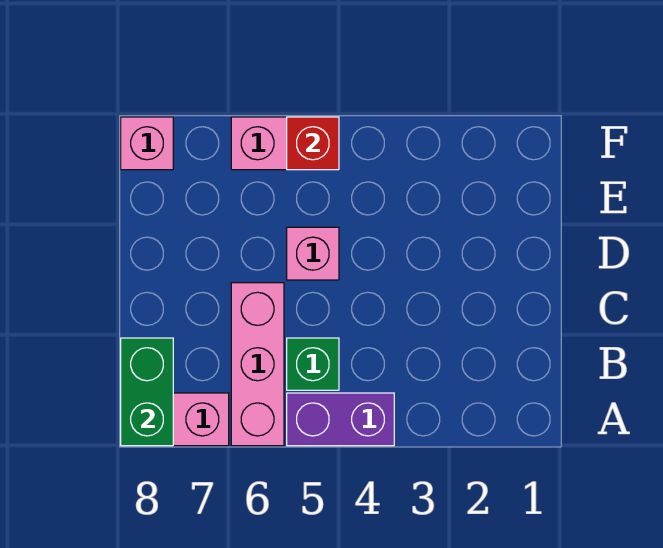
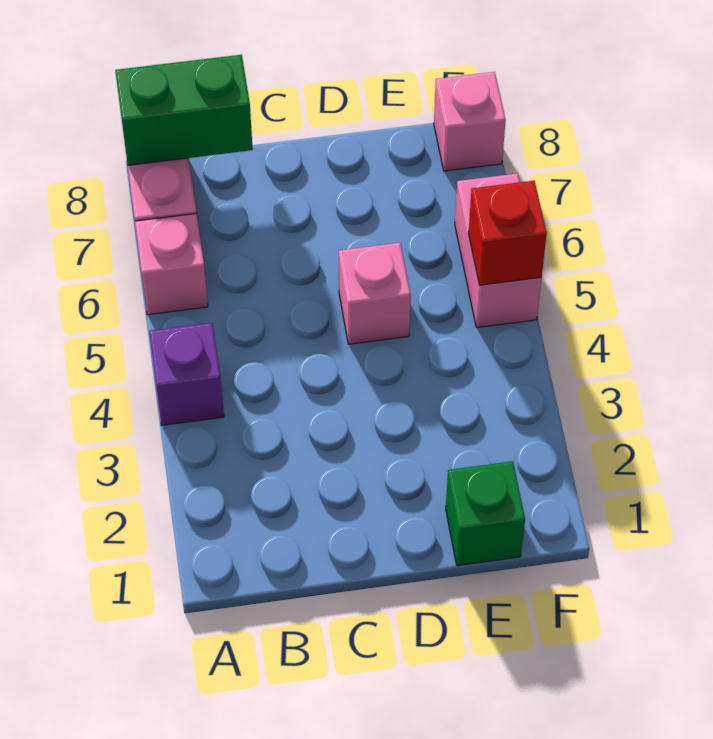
purple 1x2 brick [287,393,394,446] -> purple 1x1 brick [149,323,224,425]
pink 1x3 brick [231,283,284,446] -> pink 1x1 brick [135,213,208,315]
green 1x1 brick [287,338,339,390] -> green 1x1 brick moved to [446,461,525,566]

